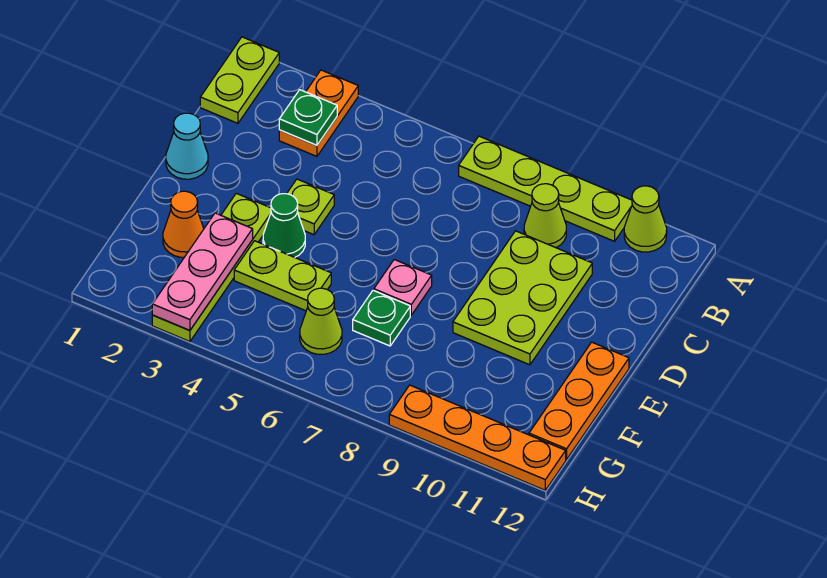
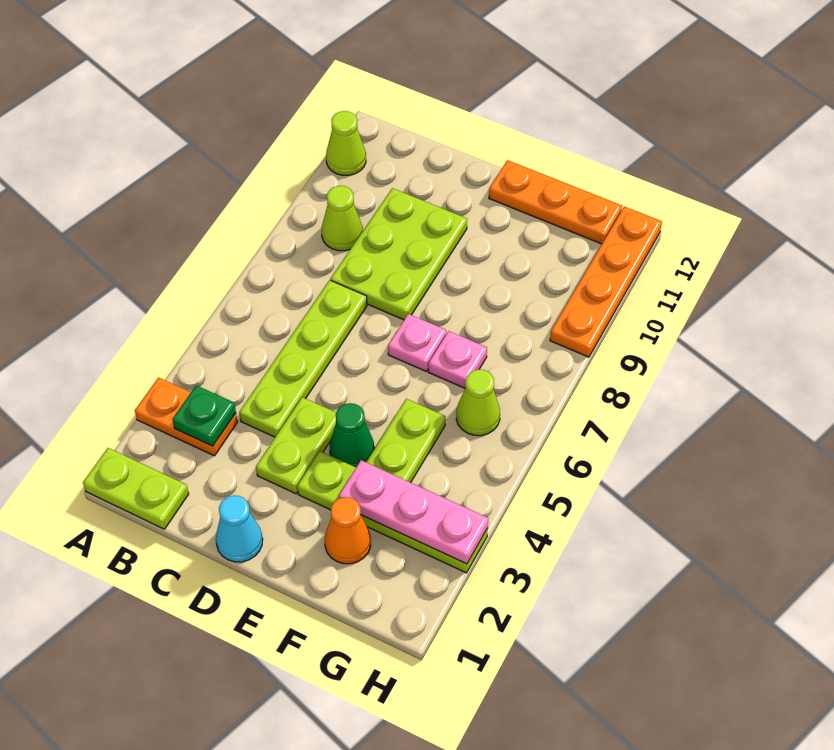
lime 1x4 plate [459,136,632,241] -> lime 1x4 plate moved to [239,280,367,437]
lime 2x3 plate [453,231,592,365] -> lime 2x3 plate turned to [330,188,467,320]
lime 1x1 plate [287,179,334,235] -> lime 1x2 plate [256,397,336,494]
green 1x1 plate [353,290,410,346] -> pink 1x1 plate [428,331,487,388]

